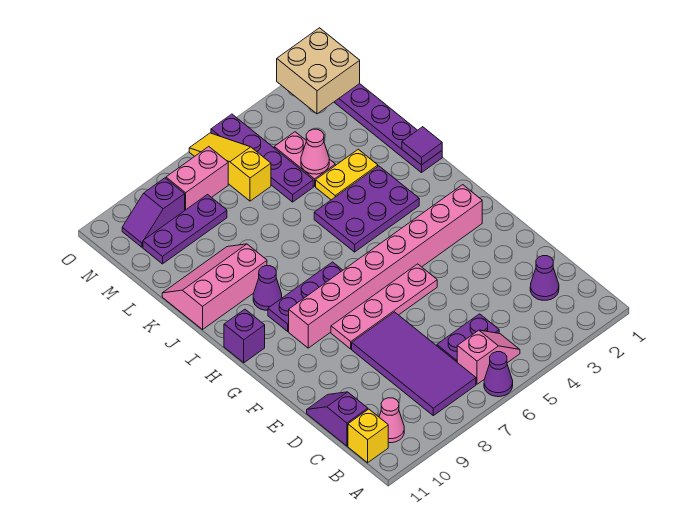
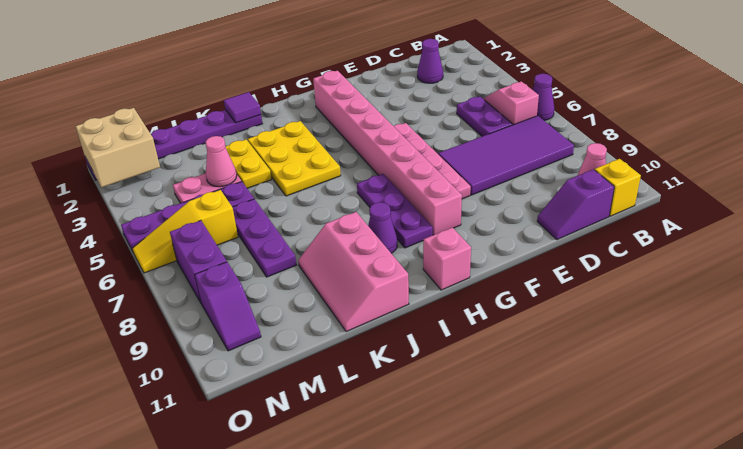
purple 1x1 brick [224,309,265,363] -> pink 1x1 brick [423,227,471,290]
purple 2x3 plate [314,166,419,252] -> yellow 2x3 plate [248,121,341,196]
purple 1x3 plate [143,195,227,264] -> purple 1x3 plate moved to [232,199,297,277]
pink 1x2 brick [166,147,228,210] -> purple 1x2 brick [170,220,227,302]

